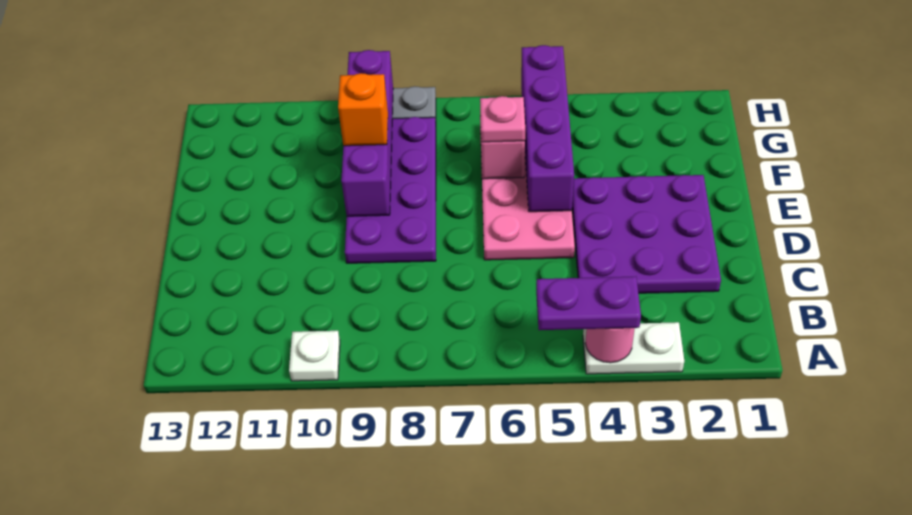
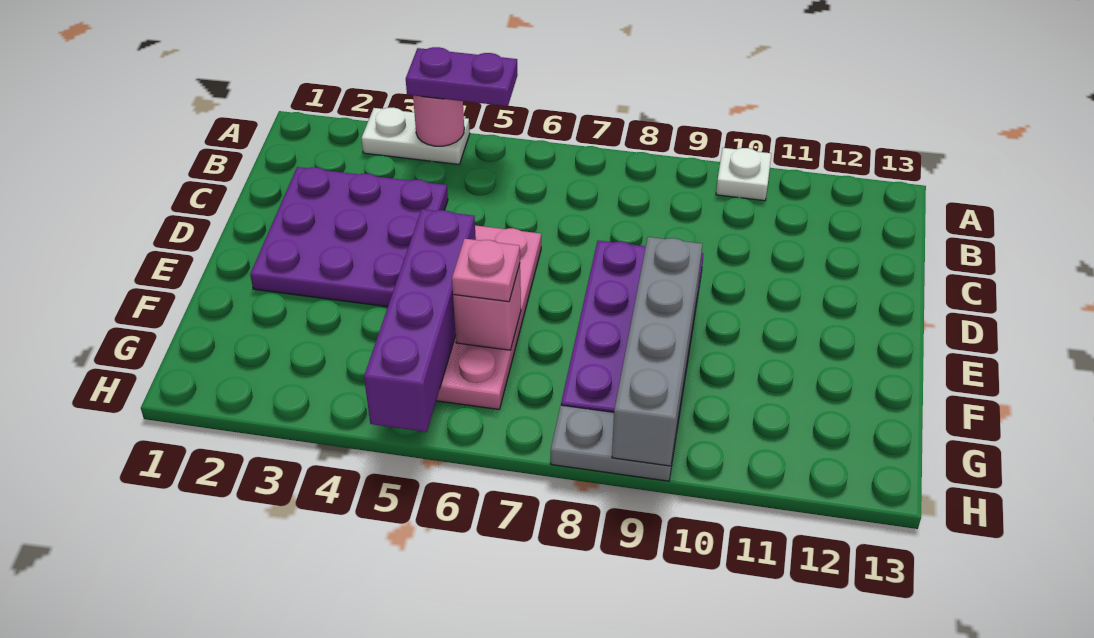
purple 1x4 brick [341,50,393,216] -> grey 1x4 brick [612,237,702,466]
orange 1x1 brick [338,73,388,146] -> none

